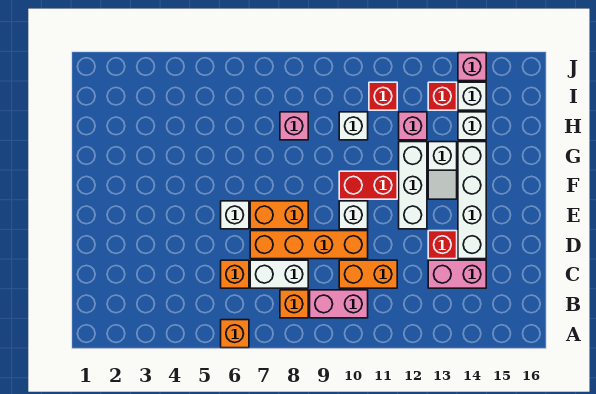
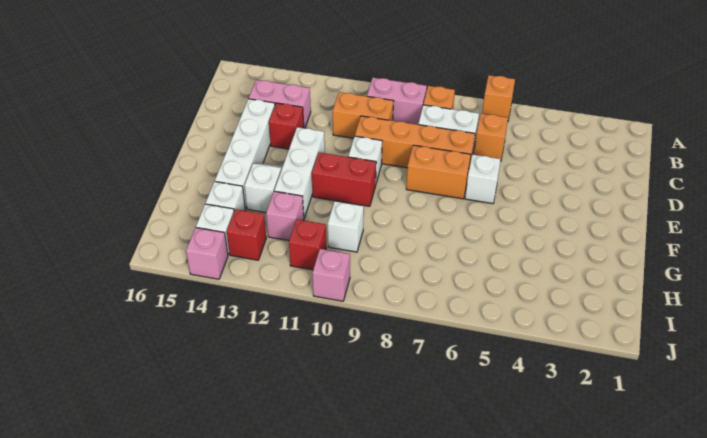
pink 1x1 brick [280,112,308,140] -> pink 1x1 brick moved to [312,249,350,301]

